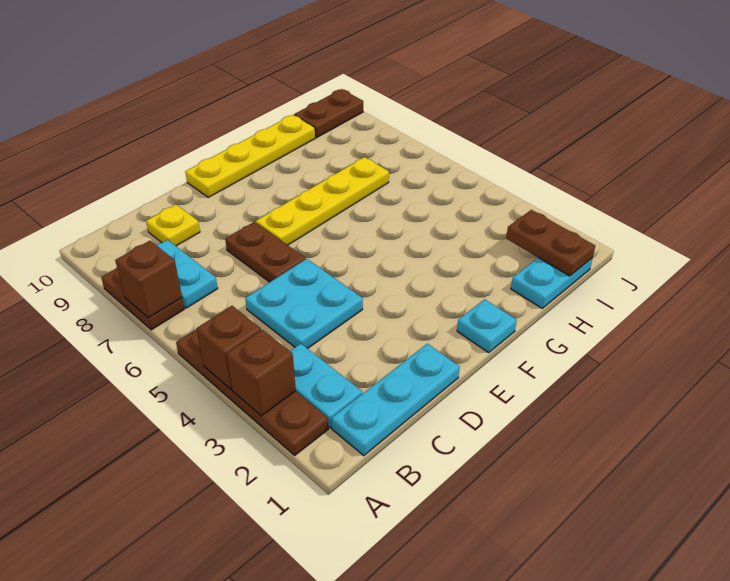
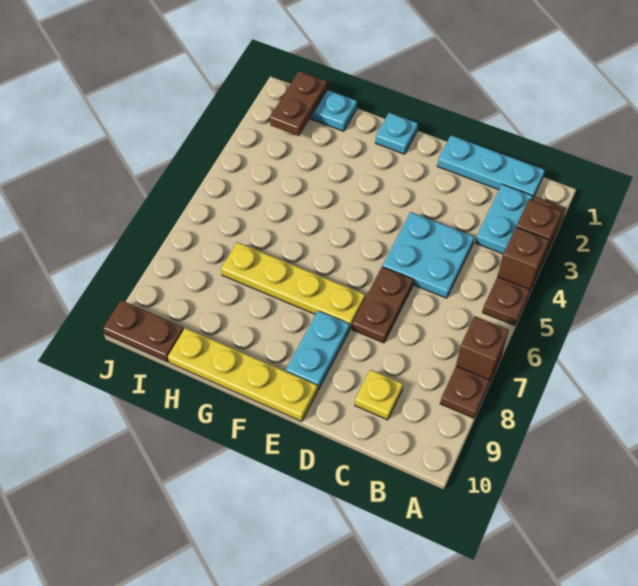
cyan 1x2 plate [156,240,218,308] -> cyan 1x2 plate moved to [286,311,350,390]

